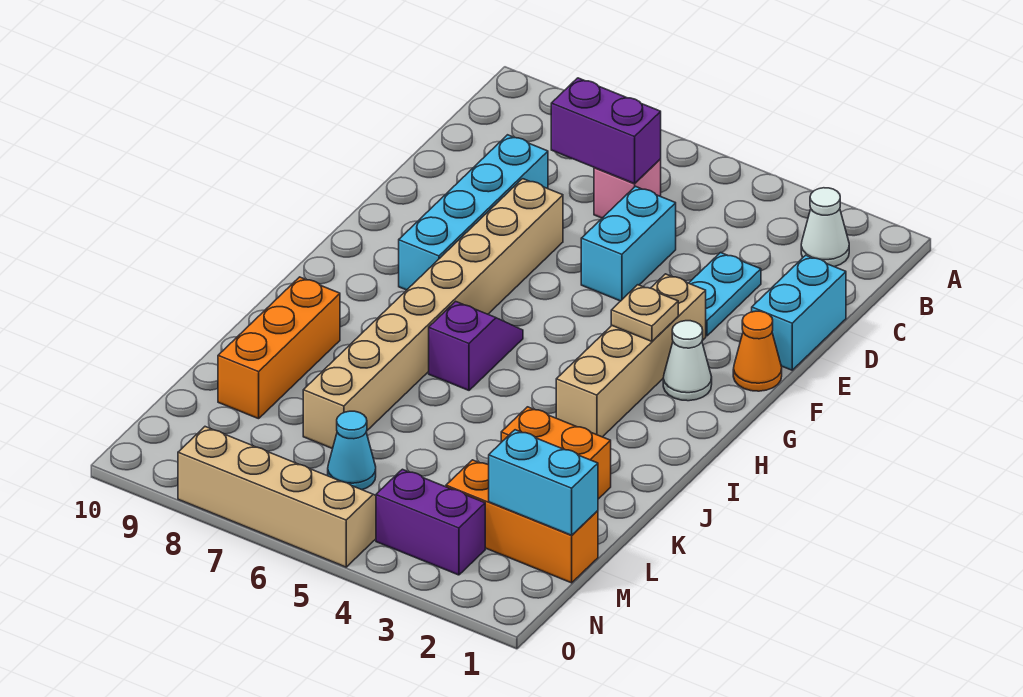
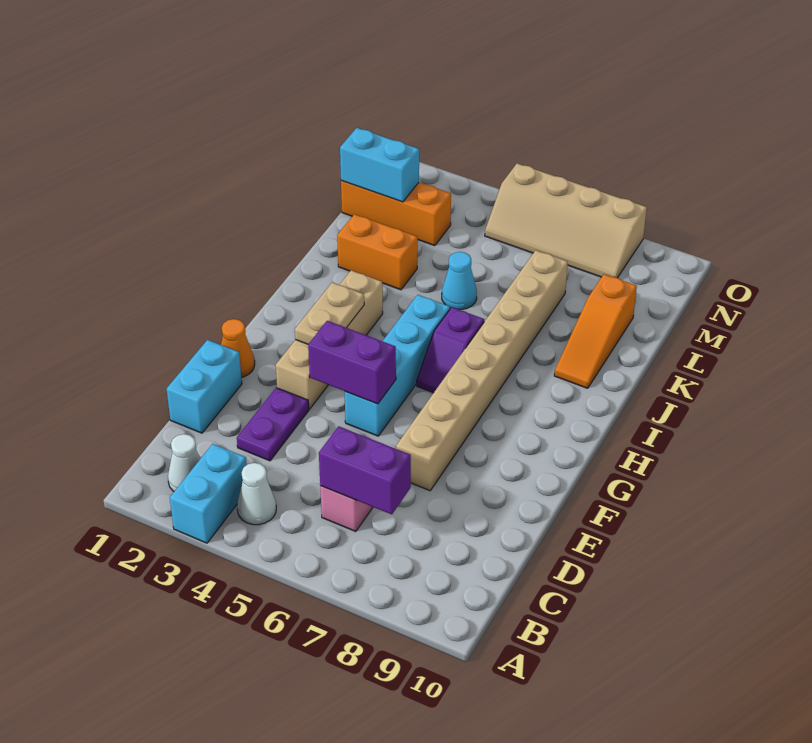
cyan 1x2 plate [689,253,761,336] -> purple 1x2 plate [237,388,309,461]
cyan 1x2 brick [581,186,676,301] -> cyan 1x2 brick moved to [170,444,247,543]
cyan 1x4 brick [399,135,548,290] -> cyan 1x4 brick moved to [345,295,450,436]
white 1x1 cone [663,321,712,401] -> white 1x1 cone moved to [237,463,276,525]
tan 1x1 plate [611,285,678,341] -> tan 1x2 plate [295,282,364,344]
orange 1x3 brick [218,277,340,419] -> orange 1x3 slope [554,274,637,388]
cyan 1x1 cone [328,411,376,490] -> cyan 1x1 cone moved to [442,252,477,310]
purple 1x2 brick [376,469,485,575] -> purple 1x2 brick moved to [308,321,396,404]

